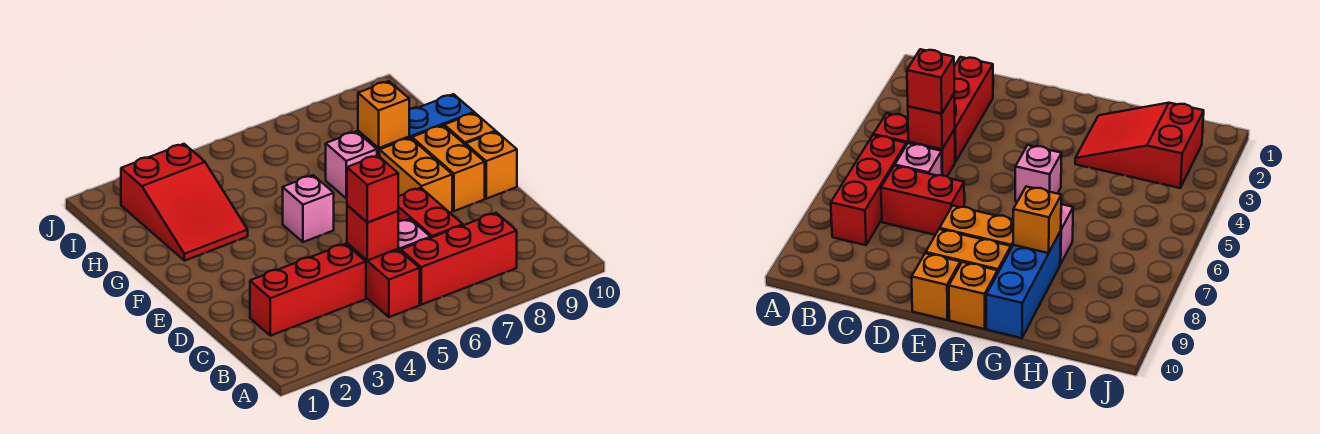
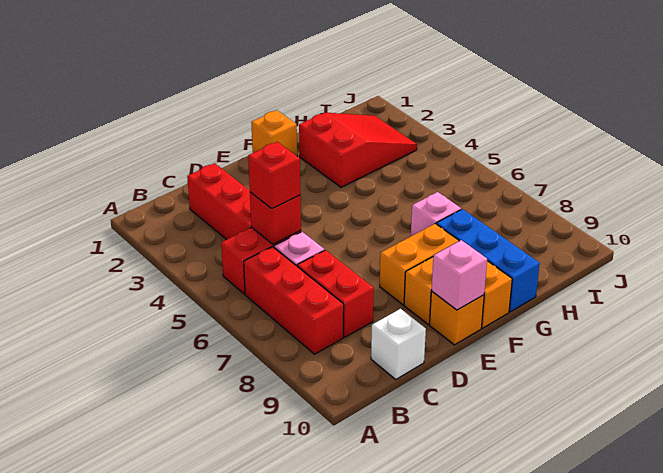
red 1x2 brick [398,188,463,238] -> red 1x2 brick turned to [297,250,374,337]
none -> white 1x1 brick [371,309,426,379]
pink 1x1 brick [283,175,334,242] -> pink 1x1 brick moved to [431,240,487,310]
red 2x3 slope [121,144,248,261] -> red 2x3 slope turned to [299,113,417,187]
orange 1x1 brick [358,81,409,148] -> orange 1x1 brick moved to [251,110,297,156]

